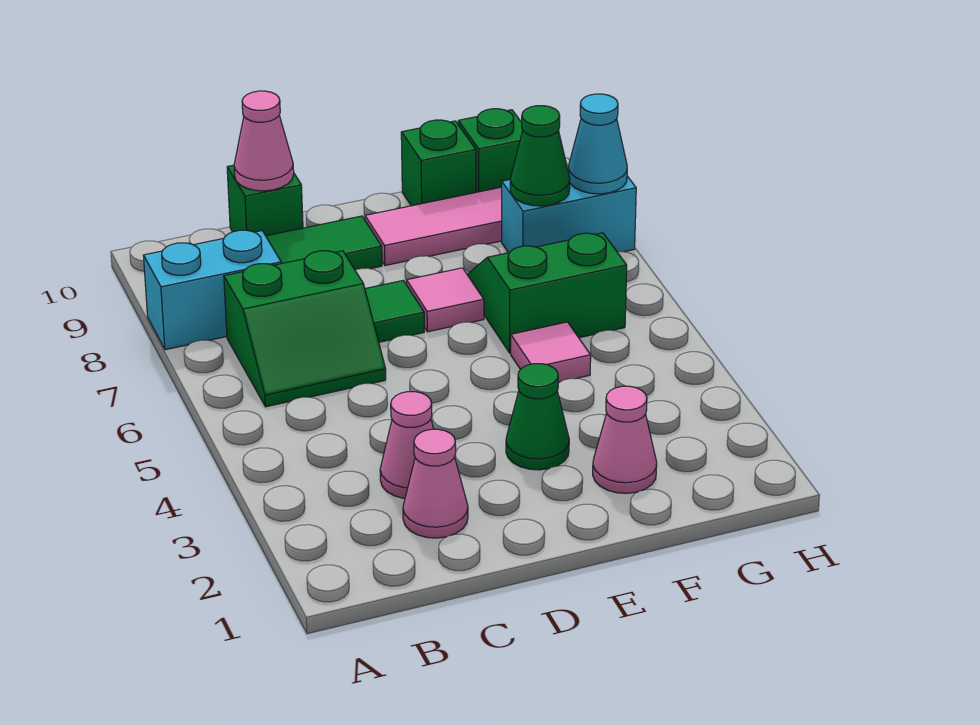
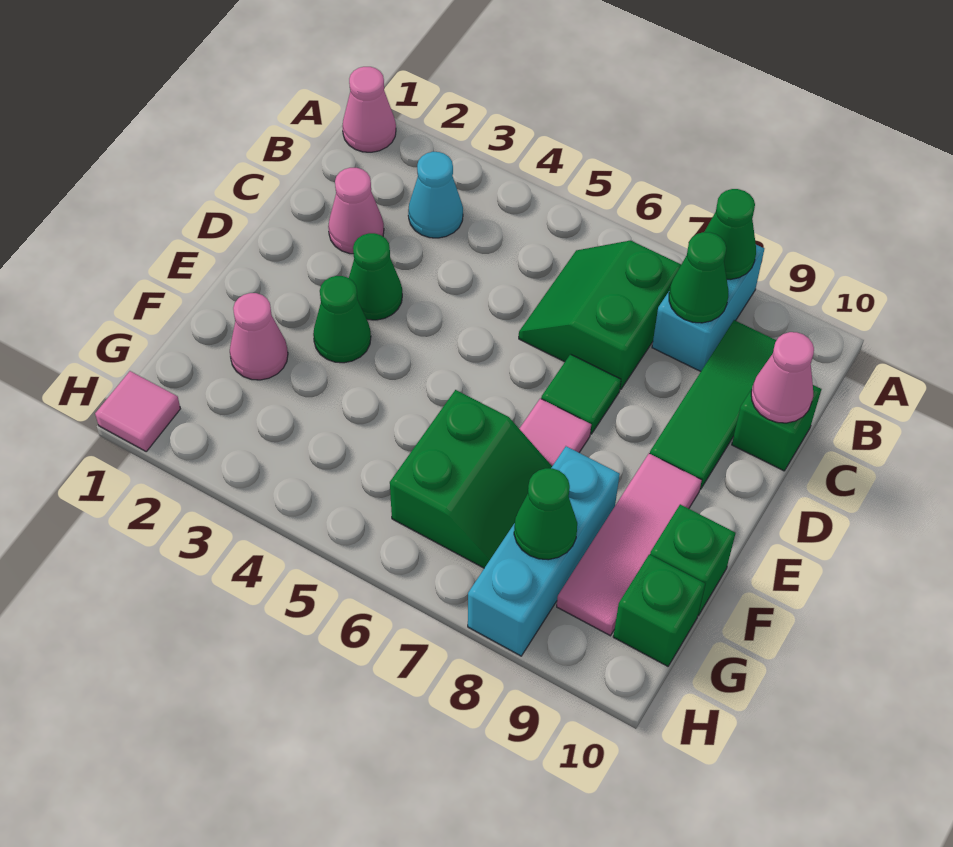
none -> green 1x1 cone [704,189,756,280]
none -> green 1x1 cone [669,232,728,323]
pink 1x1 cone [380,392,434,498] -> pink 1x1 cone moved to [342,67,396,152]
none -> green 1x1 cone [349,233,402,320]
pink 1x1 tile [511,322,591,382] -> pink 1x1 tile moved to [95,371,180,451]
cyan 1x2 brick [502,168,636,253] -> cyan 1x3 brick [468,446,620,656]
cyan 1x1 cone [568,94,627,194] -> cyan 1x1 cone moved to [408,152,463,238]

